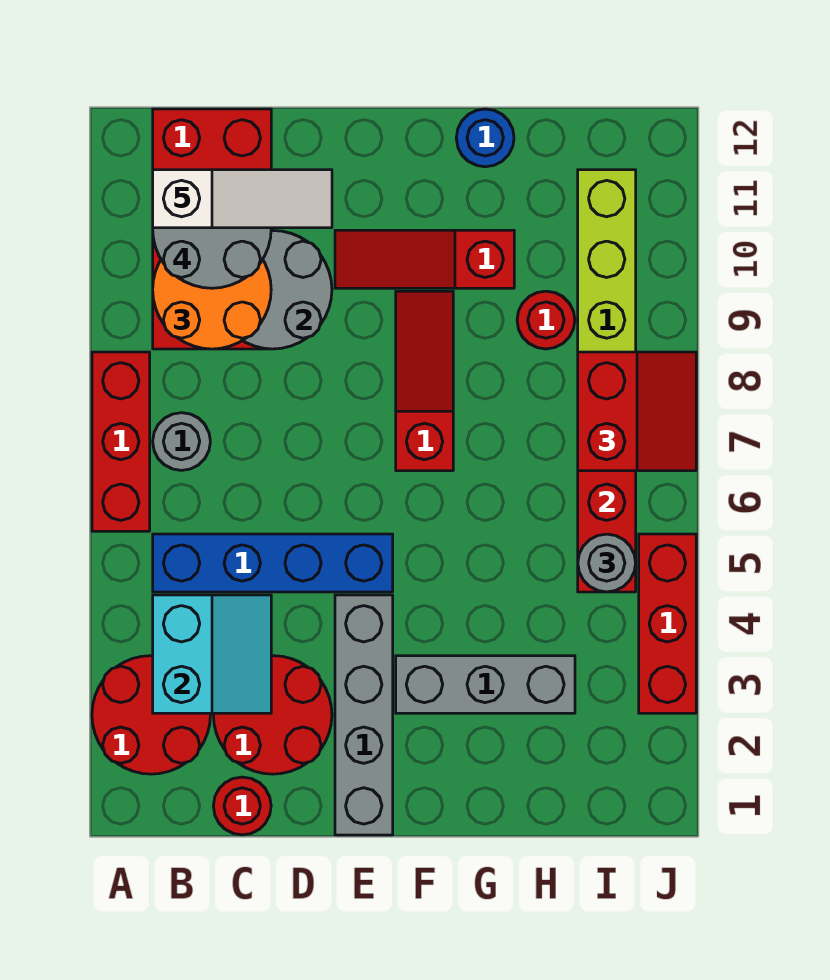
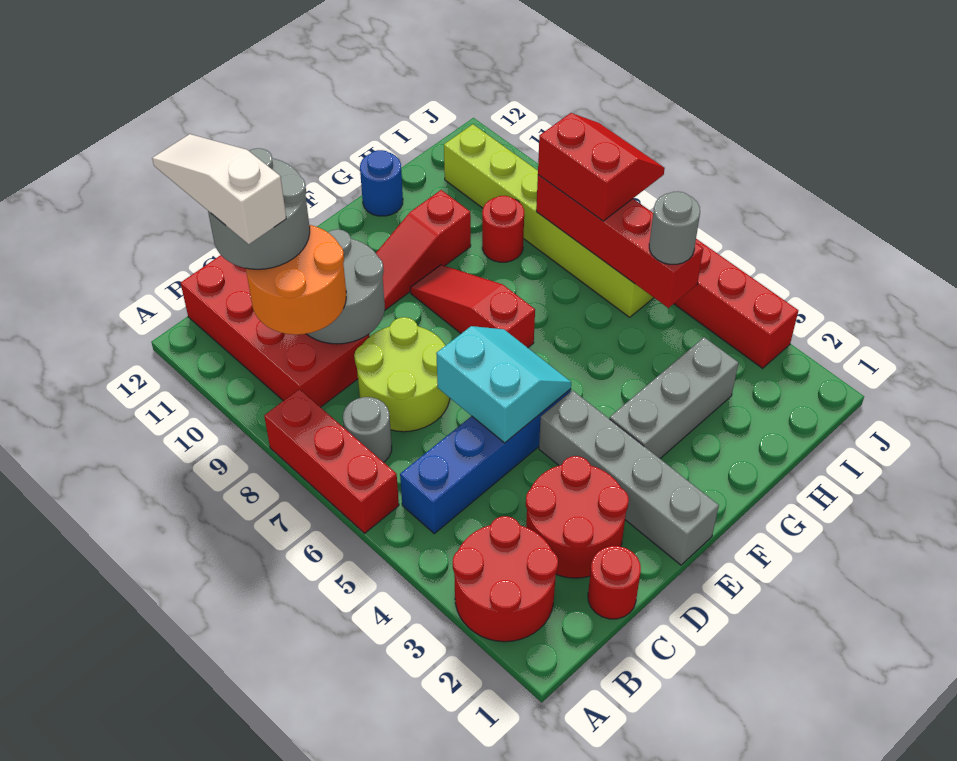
cyan 2x2 slope [153,595,271,713] -> cyan 2x2 slope moved to [436,326,571,443]
white 1x3 slope [153,170,332,228] -> white 1x3 slope turned to [152,134,286,244]
none -> lime 2x2 round brick [354,317,450,432]

